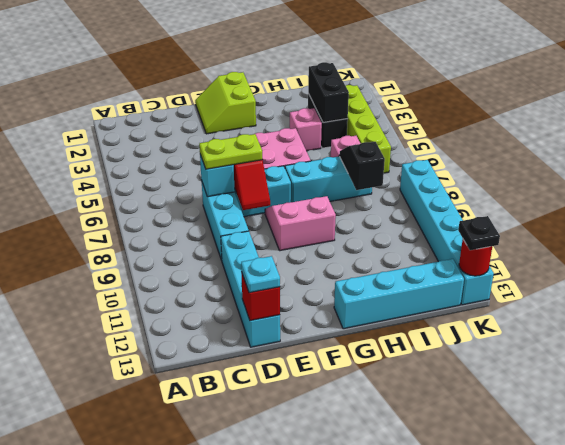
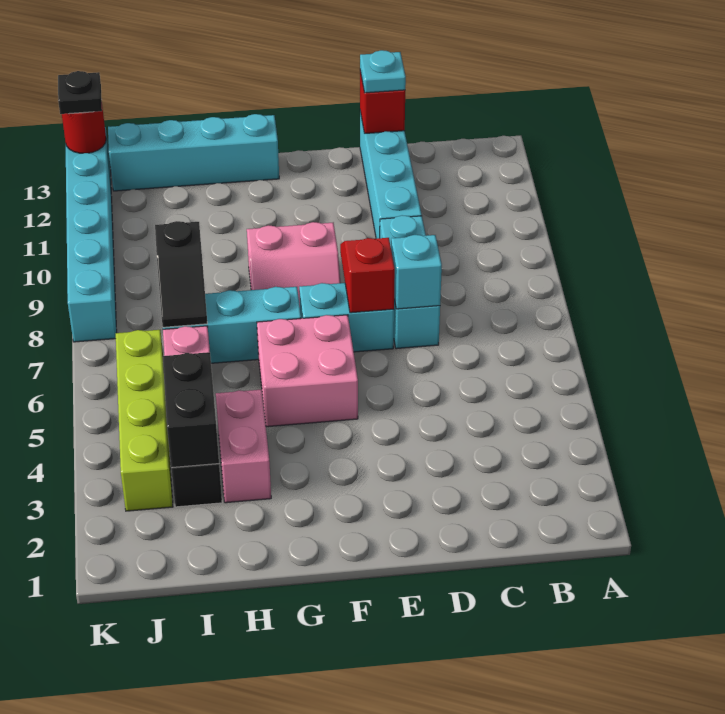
lime 1x2 plate [199,134,262,169] -> none
lime 2x2 slope [195,72,256,134] -> none
pink 1x1 brick [290,108,322,151] -> pink 1x2 brick [216,390,271,503]

